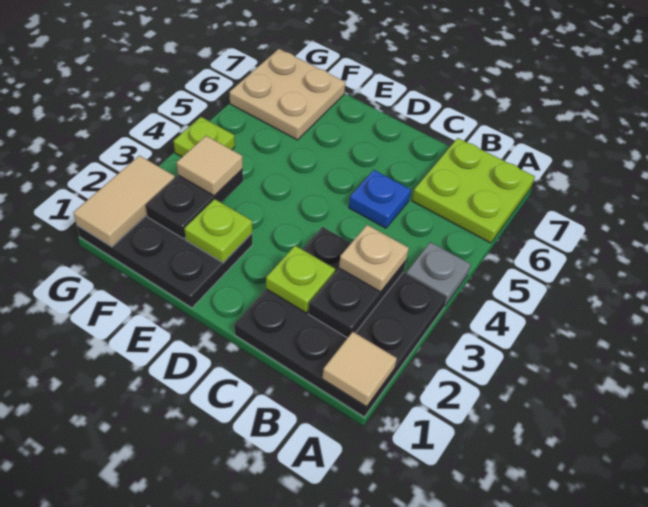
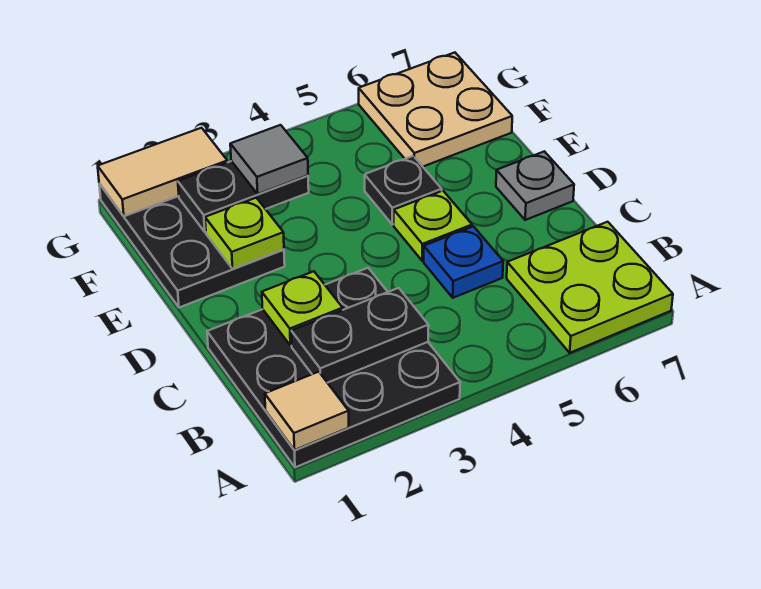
grey 1x1 plate [406,242,471,306] -> grey 1x1 plate moved to [496,151,574,220]
tan 1x1 plate [339,225,409,292] -> none
none -> black 1x1 plate [365,156,442,225]
tan 1x1 tile [177,136,243,196] -> grey 1x1 tile [230,125,308,194]
lime 1x1 plate [174,117,235,157] -> lime 1x1 plate moved to [394,191,472,261]

